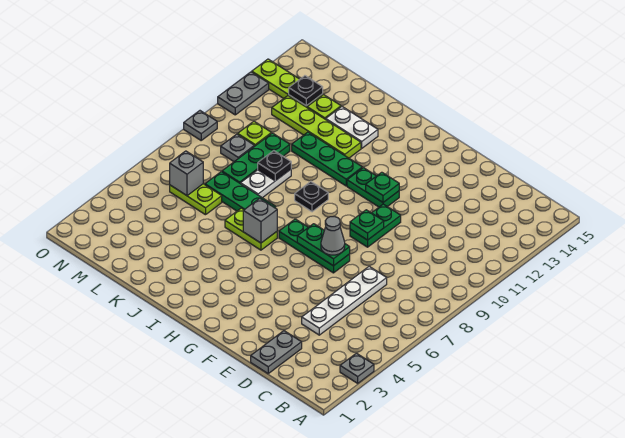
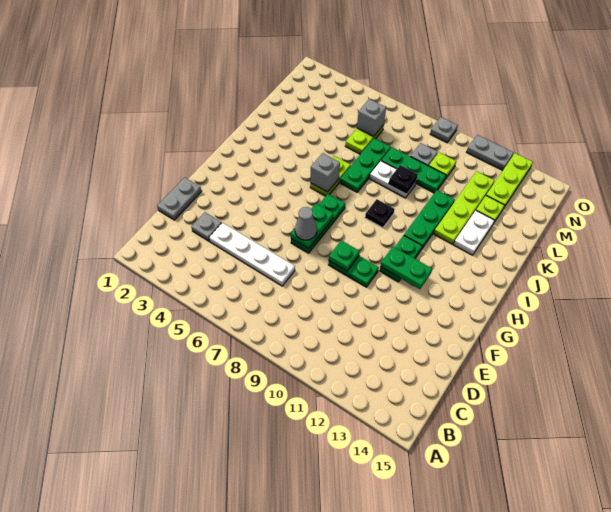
grey 1x1 plate [340,353,374,383] -> grey 1x1 plate moved to [191,212,222,241]
grey 1x2 plate [251,331,302,373] -> grey 1x2 plate turned to [157,177,202,220]
green 1x1 plate [366,172,399,202] -> green 1x2 plate [380,247,432,289]
black 1x1 plate [289,76,323,106] -> none

